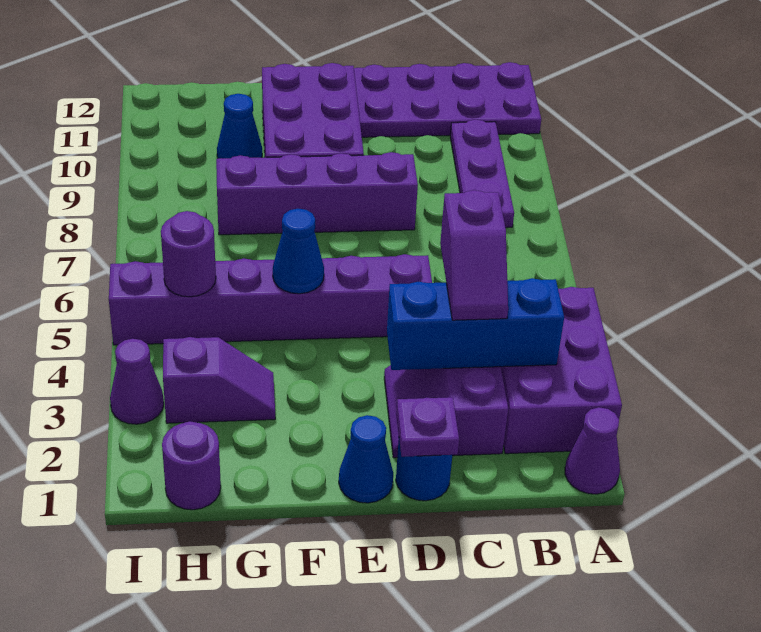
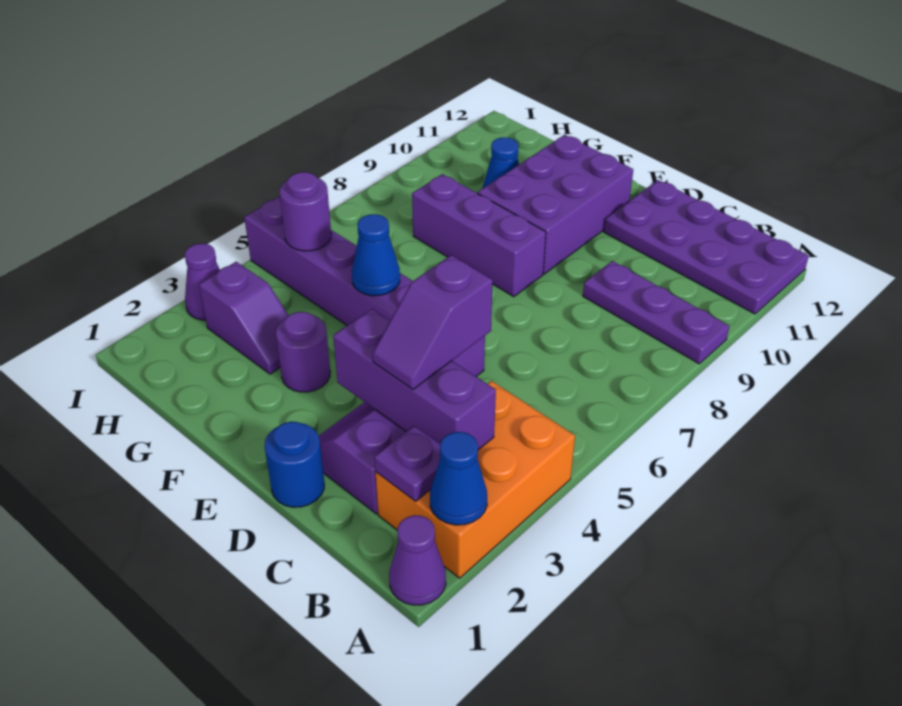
purple 2x3 brick [501,287,622,454] -> orange 2x3 brick [375,381,575,578]
blue 1x3 brick [387,278,564,370] -> purple 1x3 brick [333,309,496,450]
purple 1x3 plate [450,120,514,228] -> purple 1x3 plate turned to [583,261,729,364]
purple 1x1 plate [396,397,459,457] -> purple 1x1 plate moved to [374,426,440,501]
purple 1x4 brick [216,152,418,235] -> purple 1x3 brick [412,174,546,297]
blue 1x1 cone [339,415,393,503] -> blue 1x1 cone moved to [430,432,487,525]
purple 1x1 round brick [162,421,221,510] -> purple 1x1 round brick moved to [276,312,330,392]

